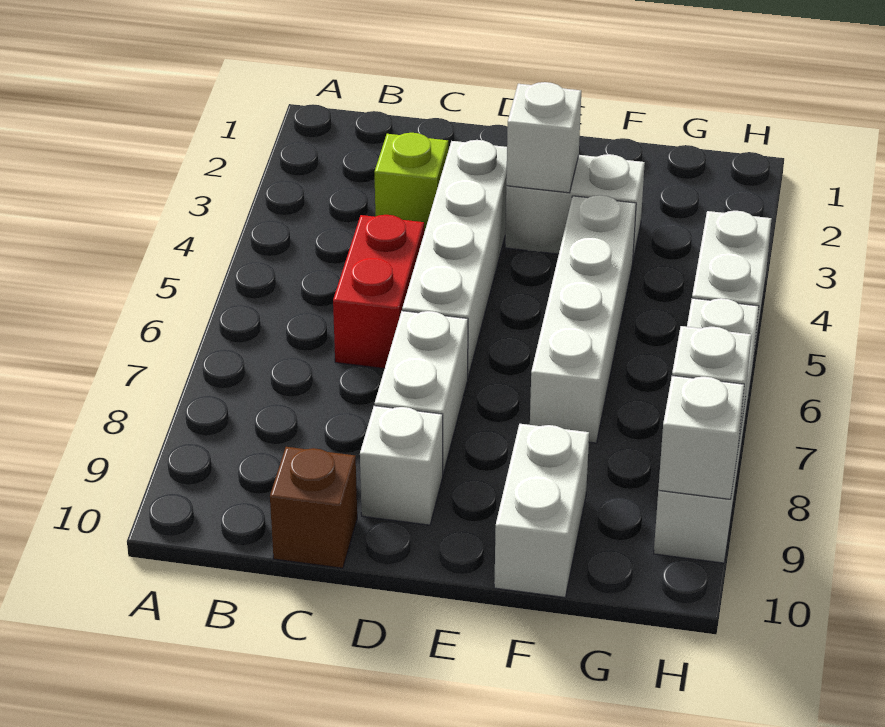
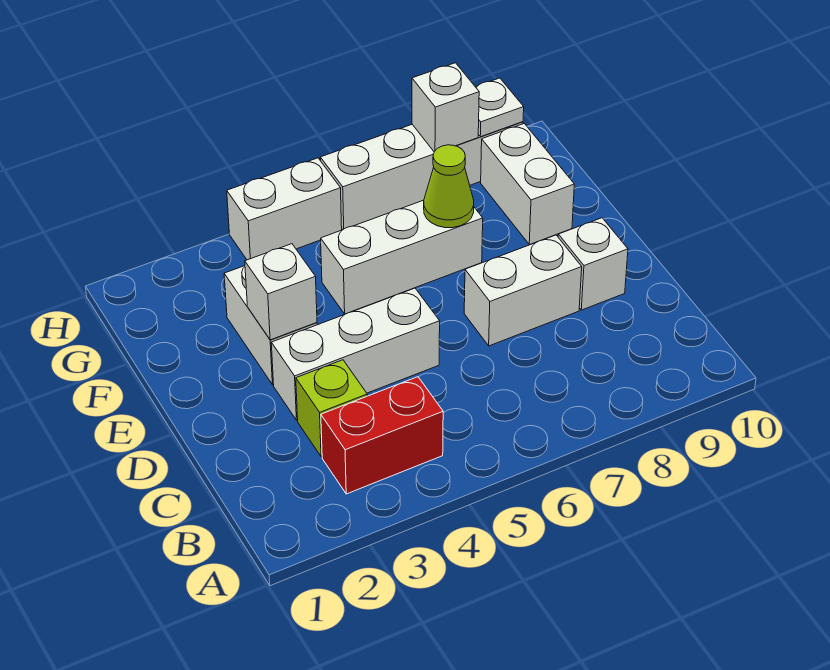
red 1x2 brick [333,215,424,369] -> red 1x2 brick moved to [321,377,443,494]
brown 1x1 brick [270,447,357,568] -> none
white 1x4 brick [402,140,507,377] -> white 1x3 brick [271,288,440,420]
white 1x4 brick [530,195,636,443] -> white 1x3 brick [321,200,483,314]
none -> lime 1x1 cone [424,145,474,228]
white 1x2 brick [494,424,589,597] -> white 1x2 brick turned to [481,124,574,245]
white 1x1 brick [658,376,744,499] -> white 1x1 plate [476,78,524,137]

